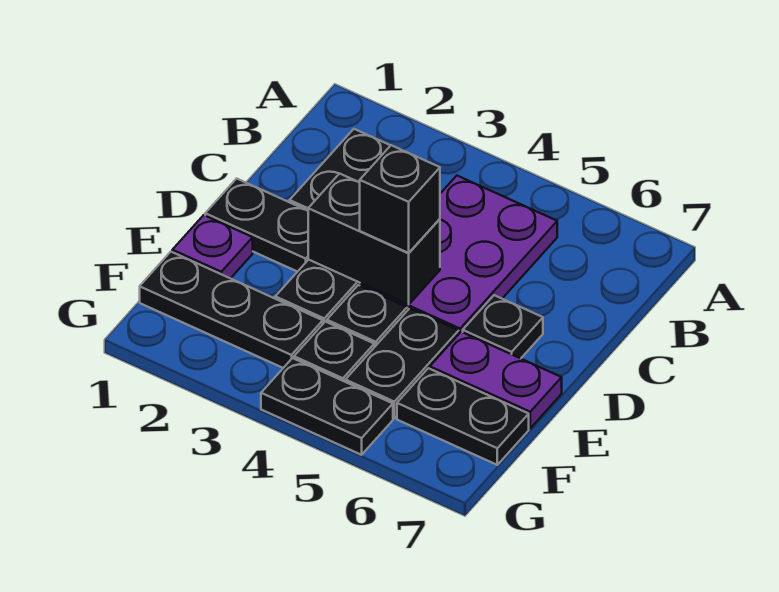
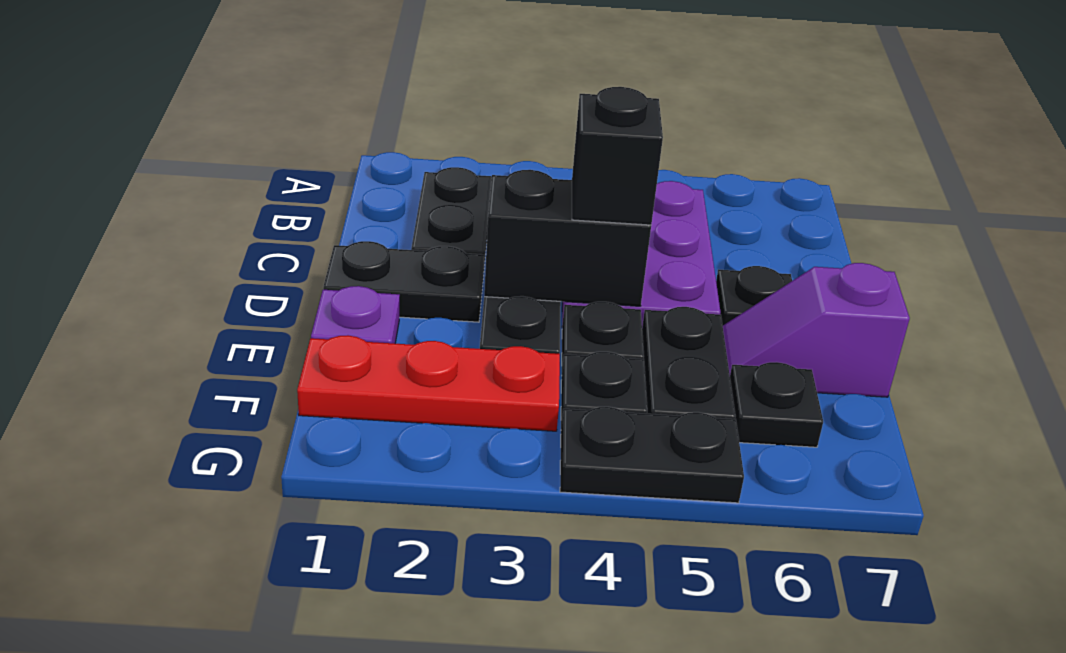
purple 1x2 plate [430,332,562,428] -> purple 1x2 slope [723,263,910,397]
black 1x3 plate [140,252,323,368] -> red 1x3 plate [297,335,560,431]
black 1x2 plate [397,368,529,465] -> black 1x1 plate [730,362,823,447]

